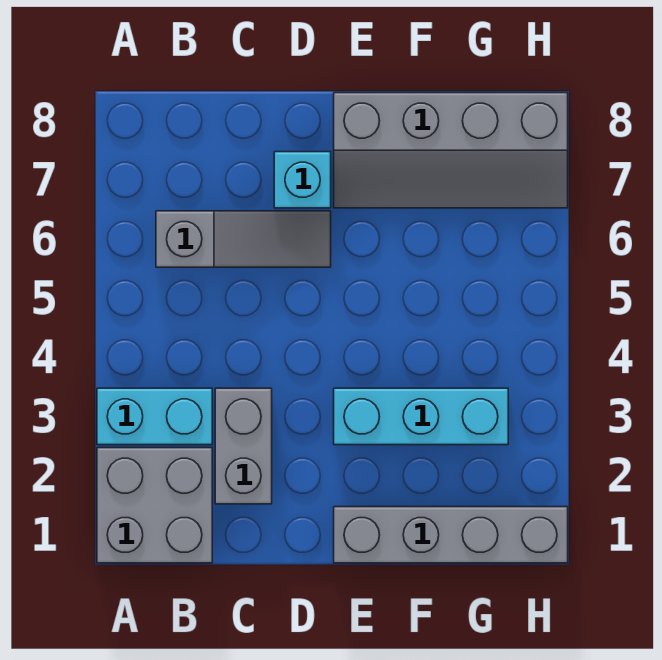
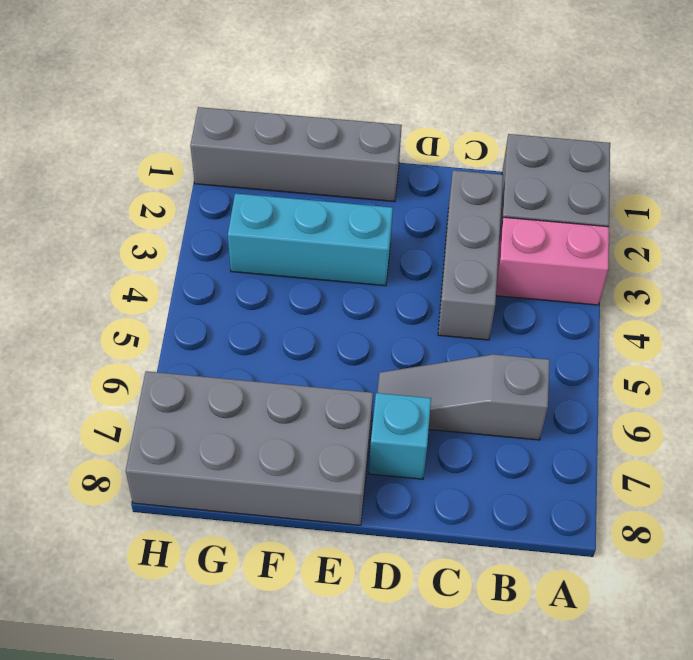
cyan 1x2 brick [97,388,212,445] -> pink 1x2 brick [496,217,609,305]
grey 1x2 brick [215,388,272,504] -> grey 1x3 brick [438,170,503,340]
grey 2x4 slope [334,93,568,208] -> grey 2x4 brick [126,371,373,525]

